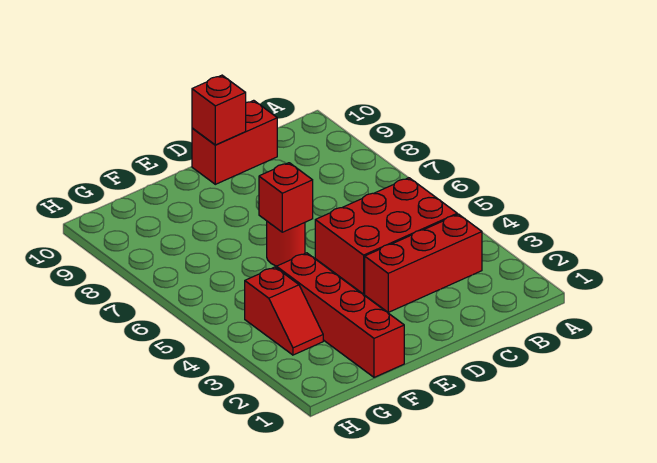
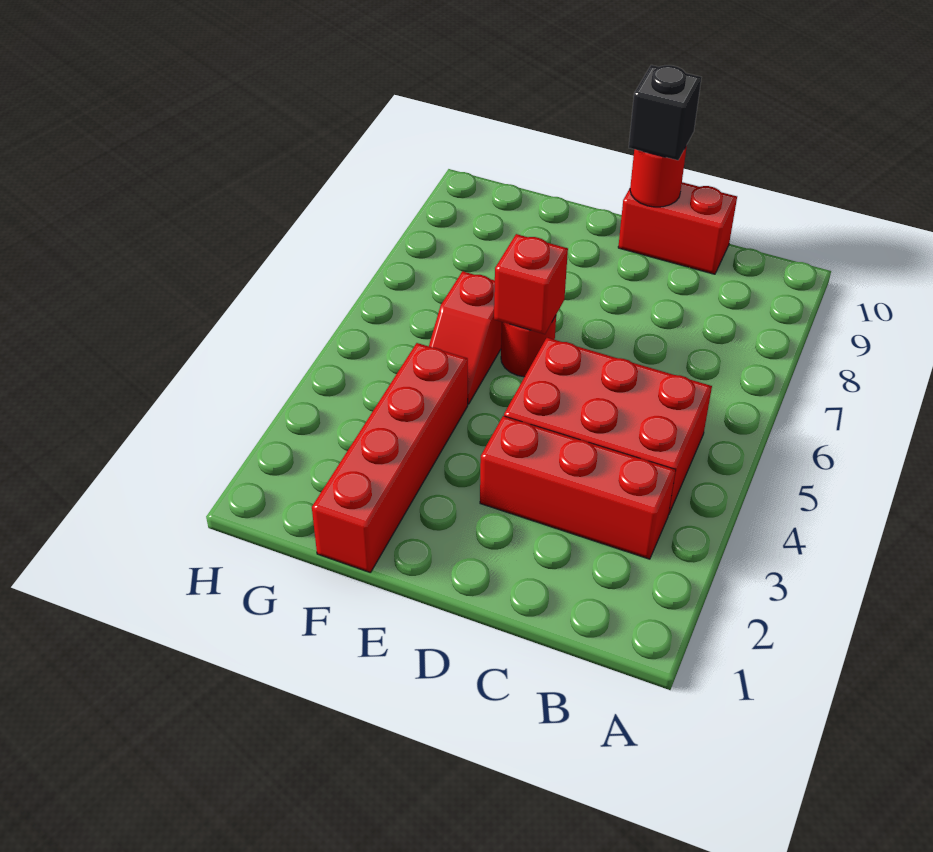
red 1x1 brick [192,75,246,145] -> red 1x1 round brick [630,145,687,207]
none -> black 1x1 brick [629,65,701,160]
red 1x2 slope [245,267,323,355] -> red 1x2 slope moved to [429,271,502,404]

